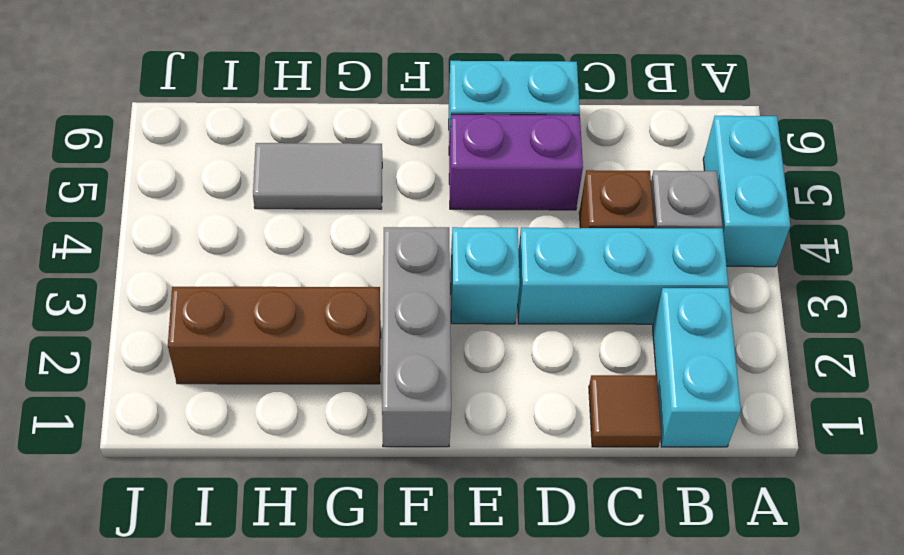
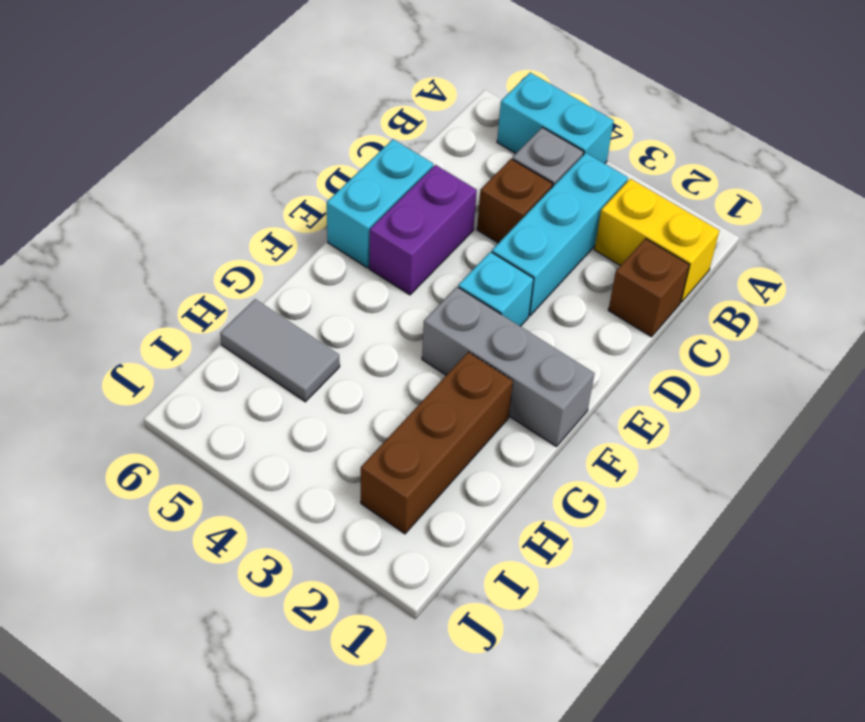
cyan 1x2 brick [653,288,741,447] -> yellow 1x2 brick [594,179,719,302]
brown 1x1 tile [589,375,662,447] -> brown 1x1 brick [609,239,689,337]
grey 1x2 tile [253,143,382,209] -> grey 1x2 tile turned to [220,299,340,402]

